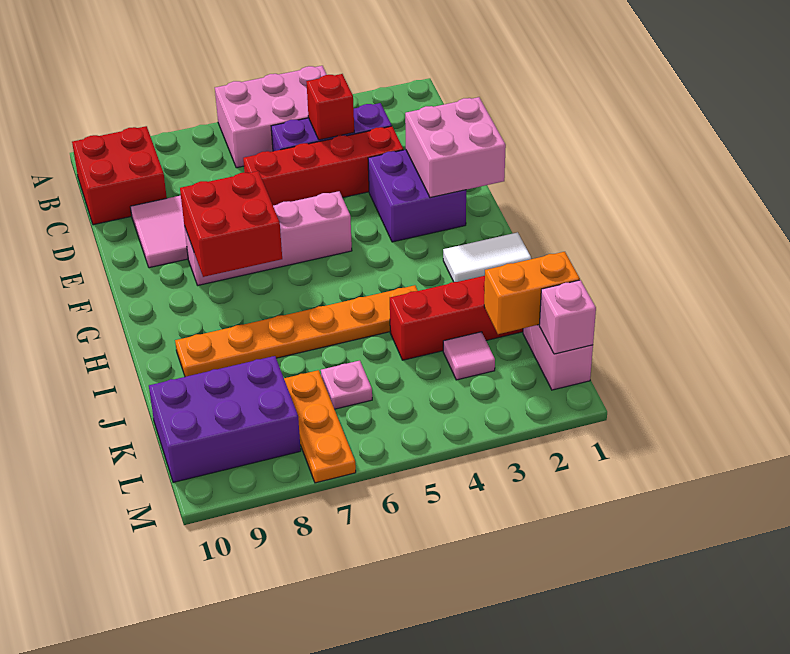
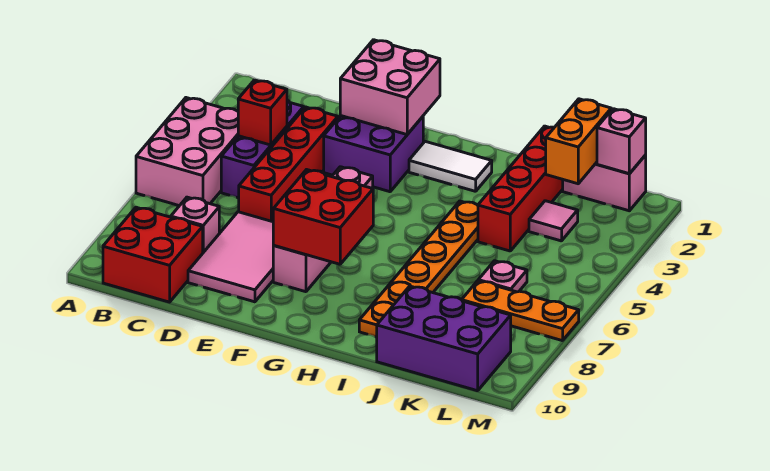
none -> pink 1x1 brick [171,197,219,252]
white 1x2 tile [443,232,531,282] -> white 1x2 tile turned to [409,141,492,191]
purple 2x3 brick [149,356,301,482] -> purple 2x3 brick turned to [377,286,511,391]

